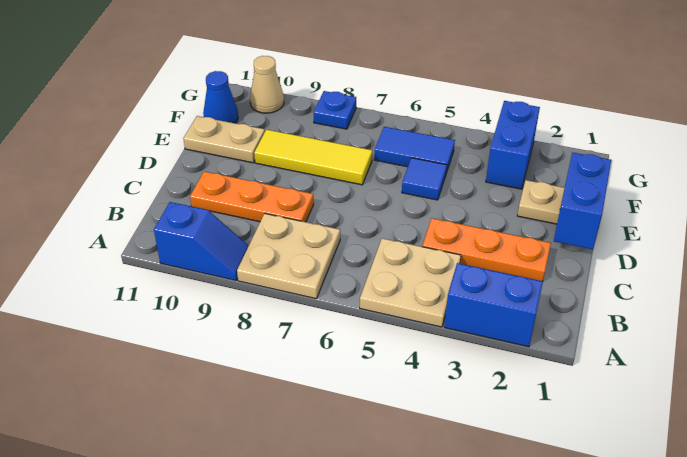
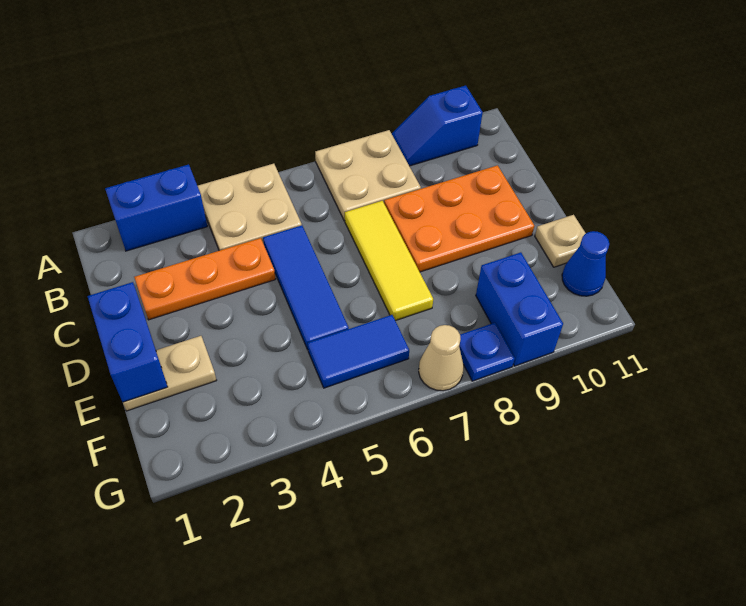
orange 1x3 plate [190,171,314,222] -> orange 2x3 plate [384,165,534,272]
blue 1x1 tile [402,158,447,200] -> blue 1x3 tile [263,225,349,350]
yellow 1x3 tile [254,130,372,185] -> yellow 1x3 tile turned to [345,201,433,321]
tan 1x2 plate [183,116,265,163] -> tan 1x1 plate [535,215,586,267]
blue 1x2 brick [486,101,540,189] -> blue 1x2 brick moved to [476,252,563,366]
tan 1x1 cone [250,56,284,113] -> tan 1x1 cone moved to [419,325,464,391]

